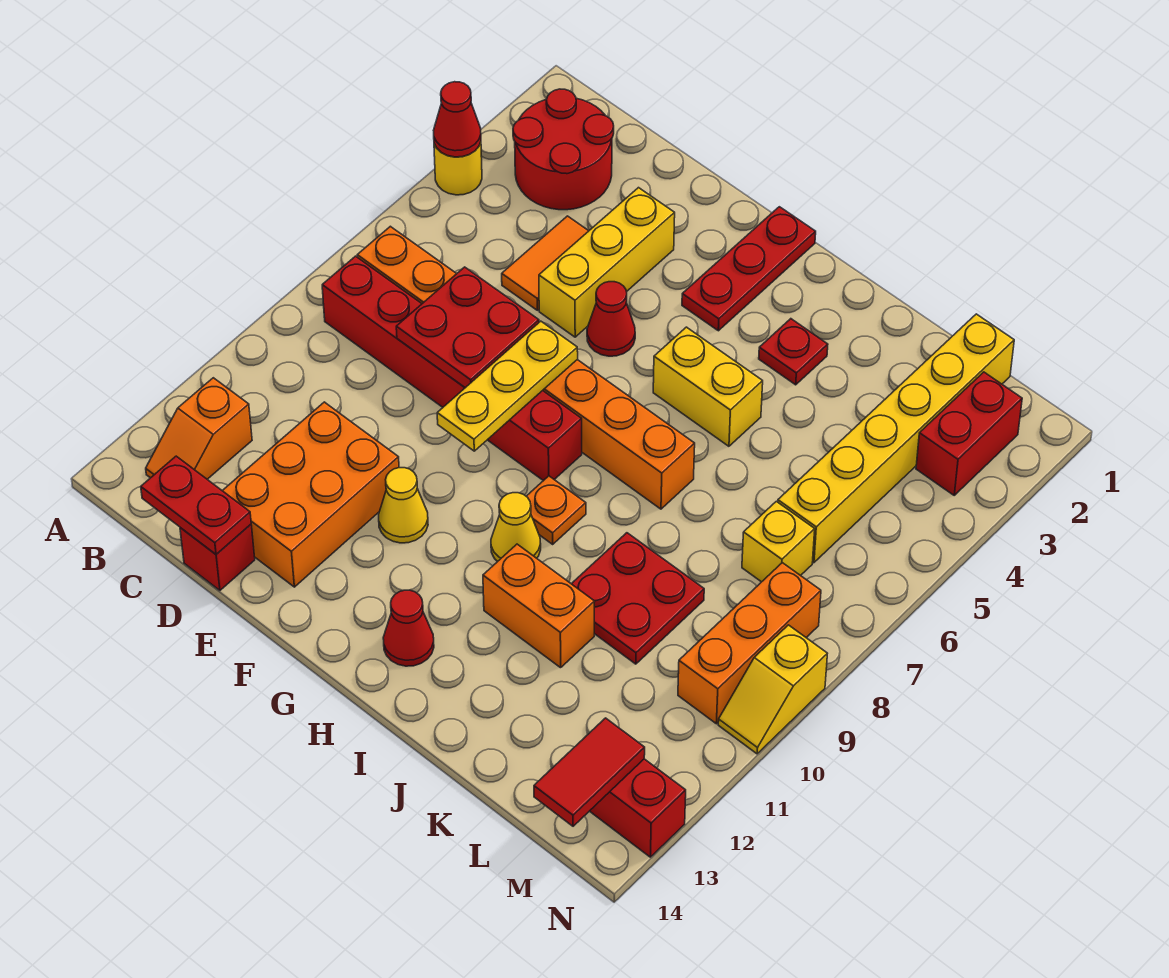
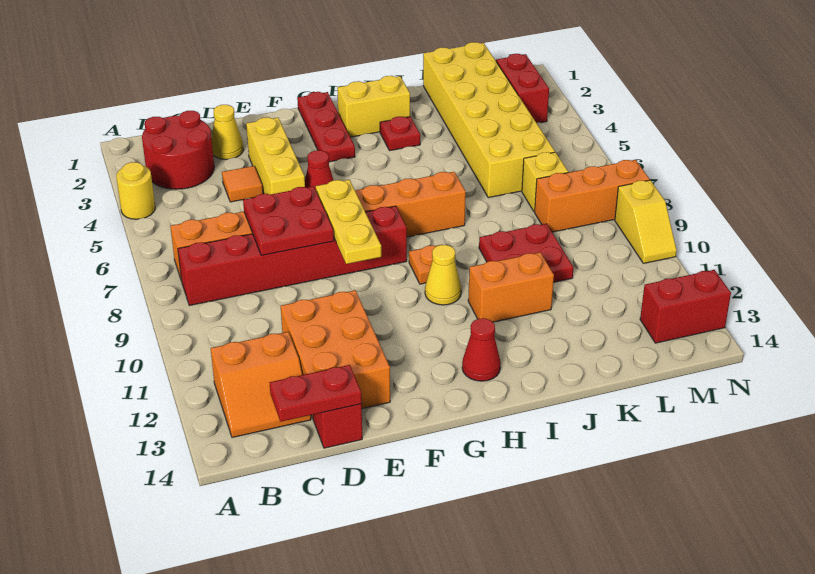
red 1x1 cone [434,82,481,157] -> none
orange 1x2 slope [146,378,252,479] -> orange 2x2 slope [211,332,311,437]
orange 1x2 tile [502,216,588,310] -> orange 1x1 tile [222,166,263,202]
yellow 1x1 cone [379,468,428,543] -> yellow 1x1 cone moved to [212,105,243,159]
yellow 1x2 brick [653,327,763,446] -> yellow 1x2 brick moved to [337,76,410,137]
yellow 1x6 brick [778,314,1014,563] -> yellow 2x6 brick [423,42,555,198]
orange 1x3 brick [678,563,821,724] -> orange 1x3 brick turned to [535,160,650,232]
red 1x2 tile [534,718,645,826] -> none

